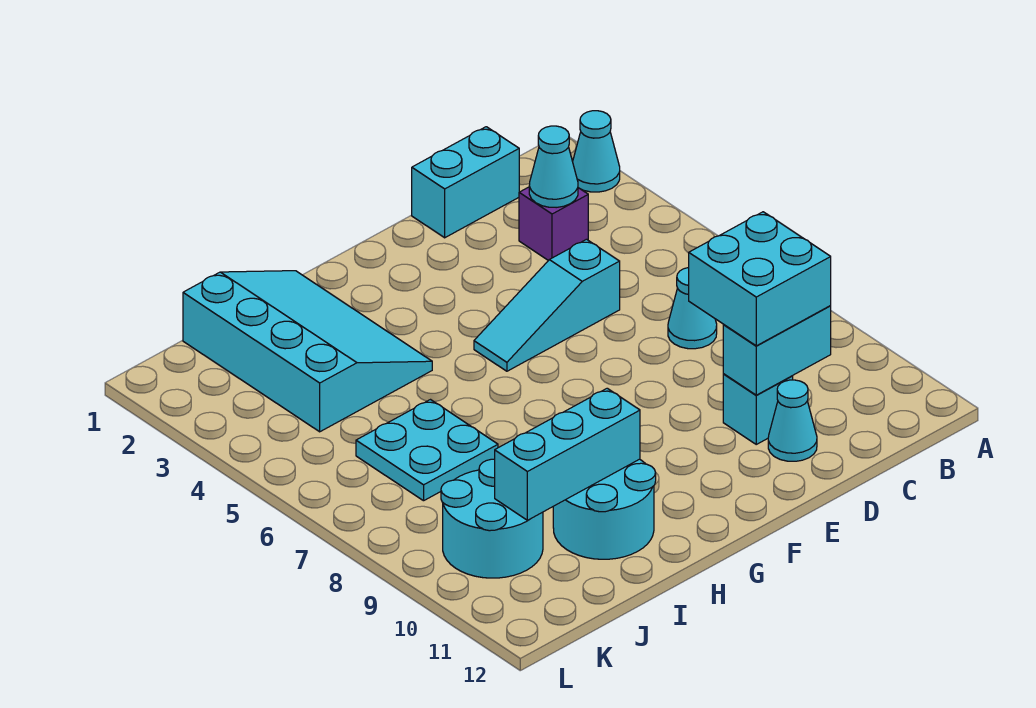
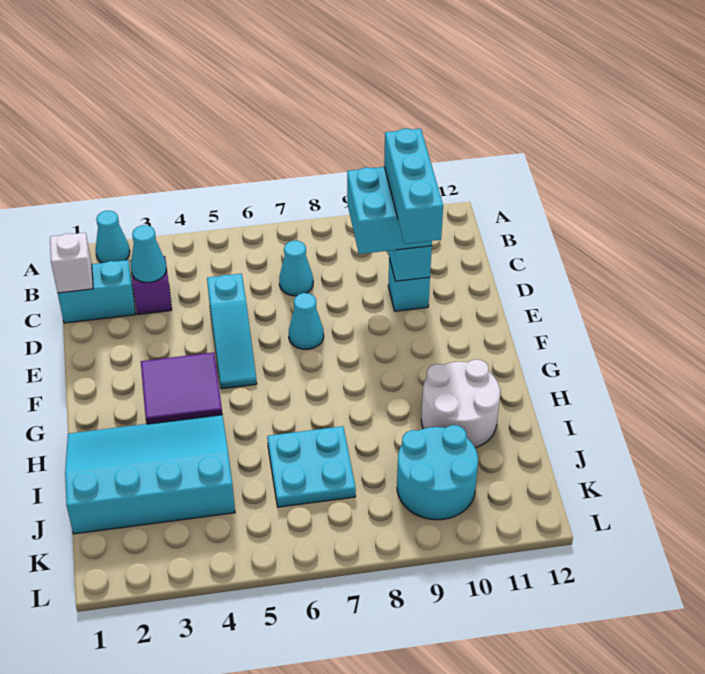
cyan 1x2 brick [412,127,519,238] -> cyan 1x2 brick turned to [58,260,135,323]
none -> white 1x1 brick [50,233,93,293]
cyan 1x1 cone [768,380,817,461] -> cyan 1x1 cone moved to [289,293,324,349]
none -> purple 2x2 tile [141,352,222,424]
cyan 2x2 round brick [553,459,656,559] -> white 2x2 round brick [421,359,500,448]
cyan 1x3 brick [495,388,640,520] -> cyan 1x3 brick moved to [384,129,443,244]

